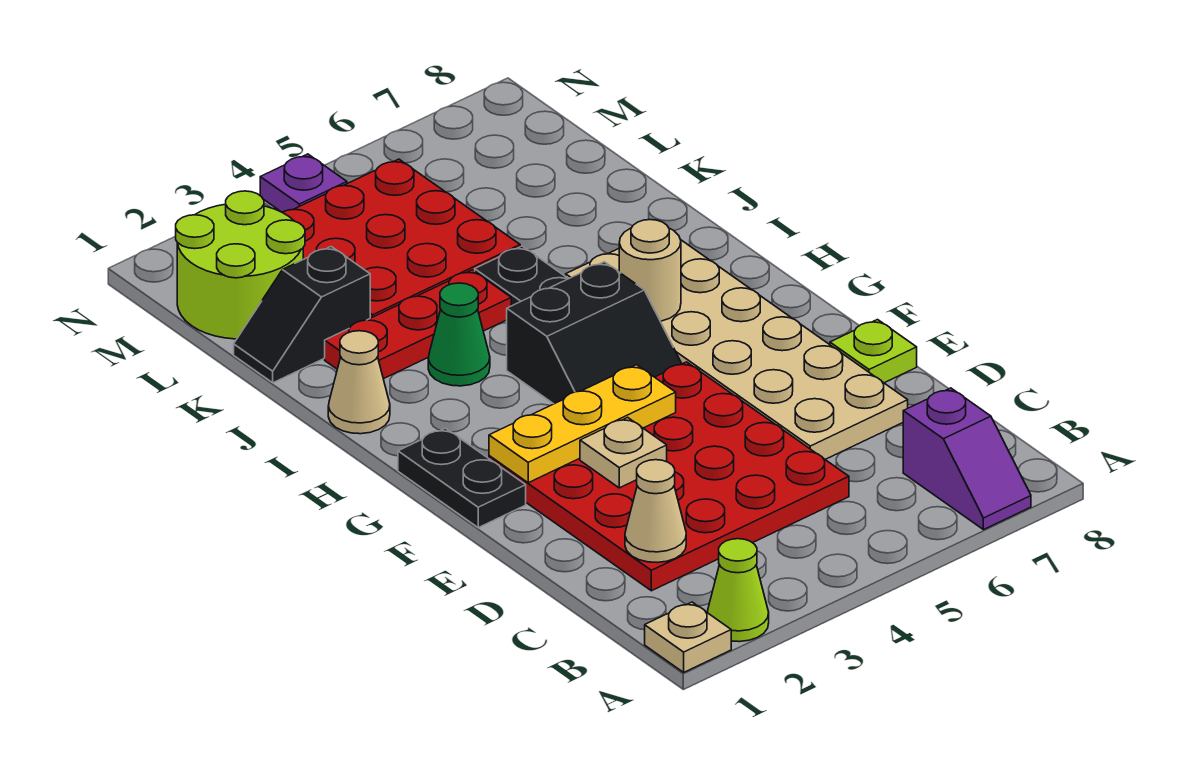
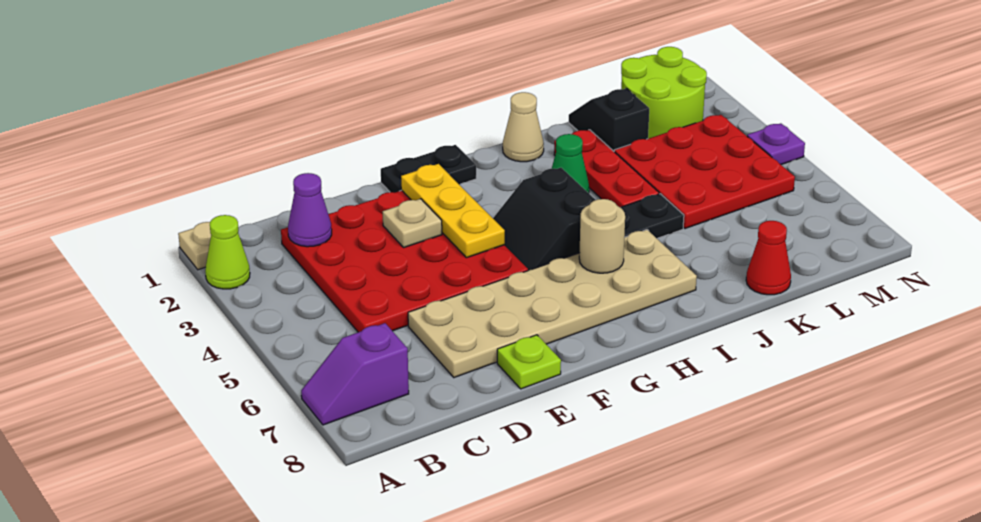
tan 1x1 cone [625,460,686,563] -> purple 1x1 cone [288,173,332,247]
none -> red 1x1 cone [746,221,791,295]

